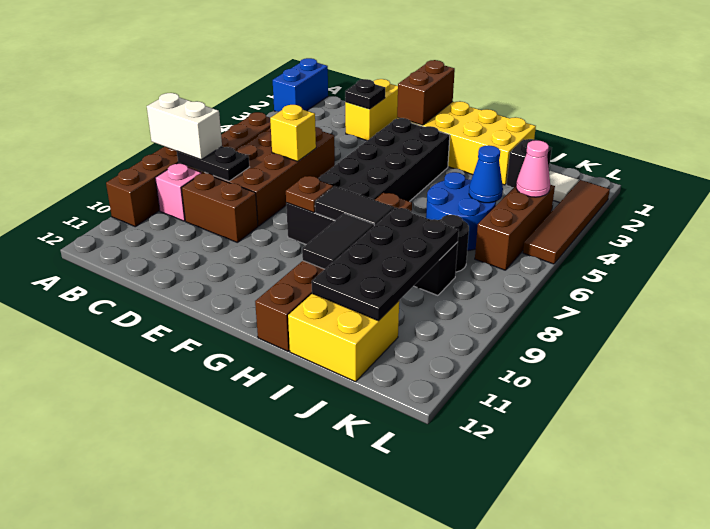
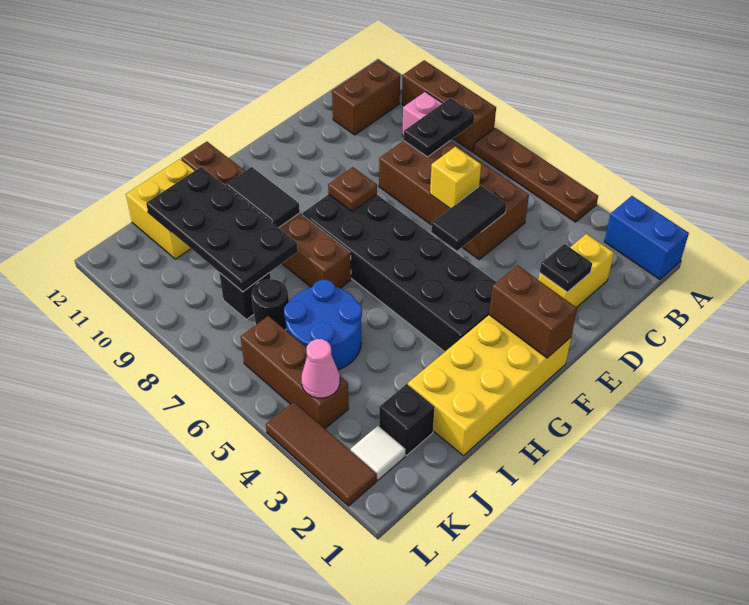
white 1x2 brick [147,93,222,160] -> none
brown 1x2 brick [181,173,258,242] -> brown 1x2 brick moved to [332,60,400,135]
yellow 1x2 brick [345,79,398,141] -> yellow 1x2 brick turned to [538,234,614,307]
black 1x2 tile [315,186,394,226] -> black 1x2 tile moved to [431,186,506,251]
blue 1x1 cone [469,145,503,203] -> none
brown 1x4 tile [523,180,610,264] -> brown 1x3 tile [266,402,377,506]

